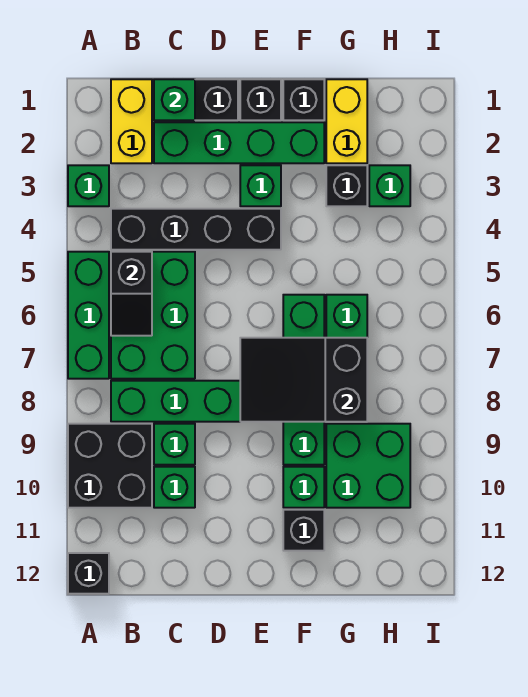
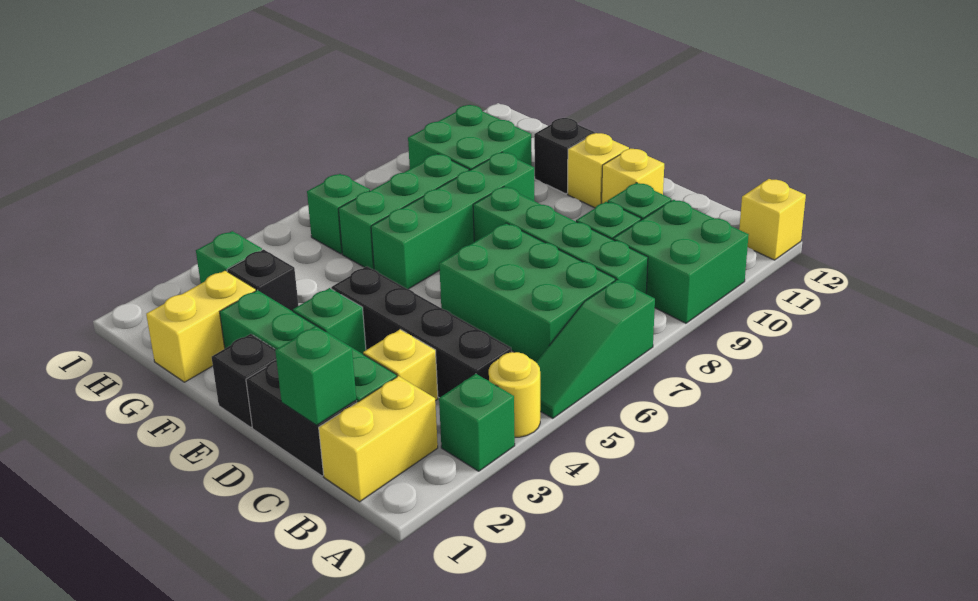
none -> yellow 1x1 round brick [489,352,540,437]
green 1x3 brick [68,252,109,379] -> green 1x3 slope [536,280,655,418]
black 2x2 brick [68,424,152,508] -> green 2x2 brick [613,200,749,323]
black 1x1 brick [68,553,109,594] -> yellow 1x1 brick [739,179,806,260]
green 2x3 brick [111,252,195,379] -> green 2x3 brick turned to [439,223,616,362]
black 1x2 slope [111,252,152,336] -> none
none -> yellow 1x1 brick [363,329,438,401]
none -> yellow 1x1 brick [602,148,664,203]
black 2x3 slope [240,338,367,422] -> none
none -> yellow 1x1 brick [568,133,629,208]
black 1x1 brick [283,79,324,120] -> none
green 1x1 brick [283,467,324,508] -> green 1x1 brick moved to [307,174,370,254]

